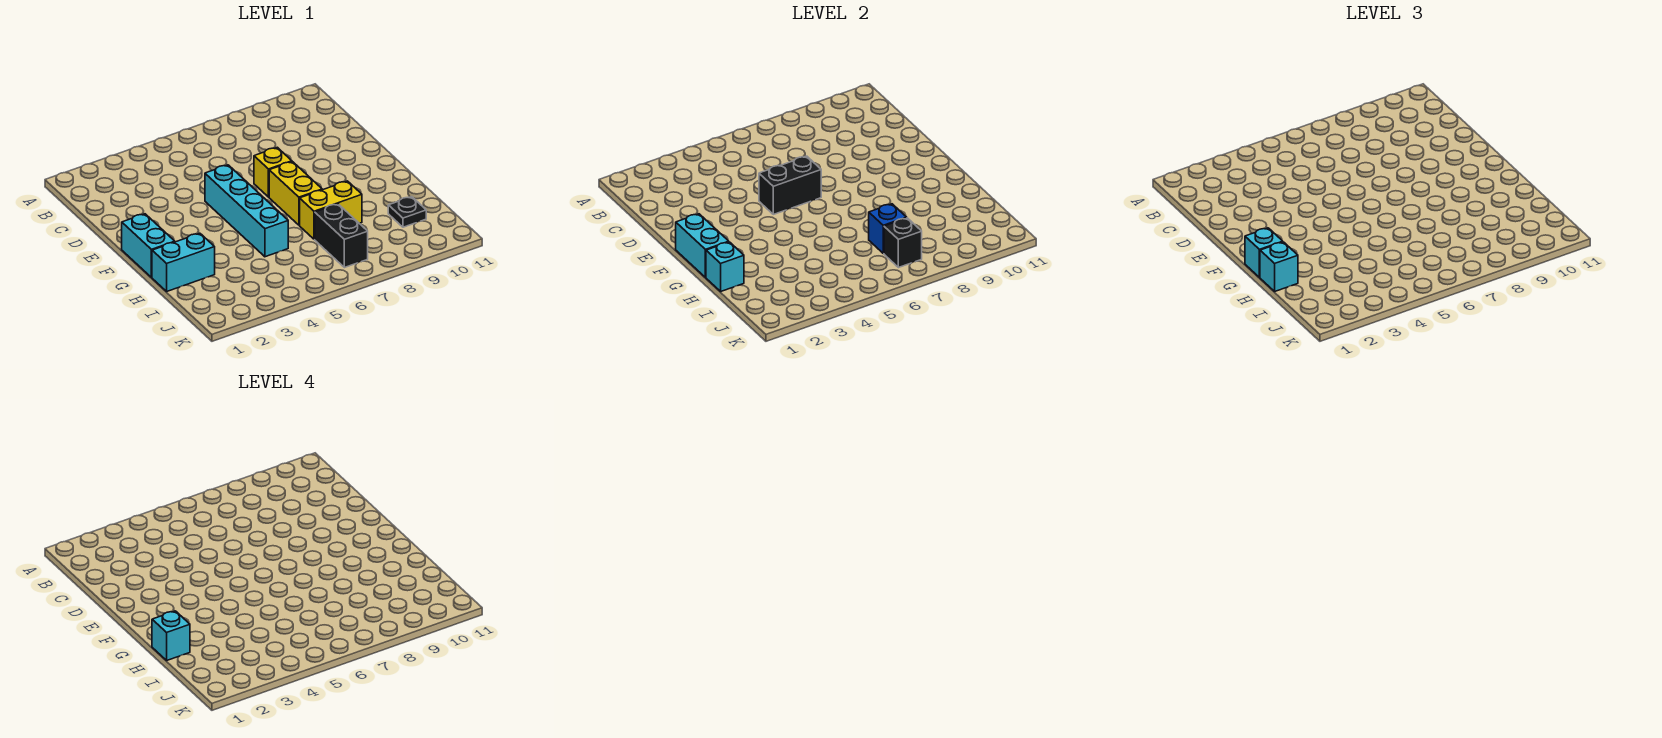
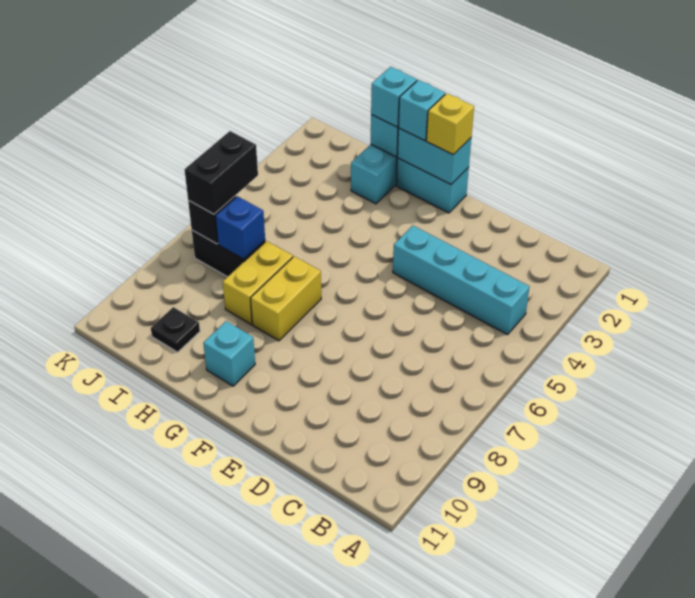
cyan 1x4 brick [205,165,288,257] -> cyan 1x4 brick moved to [393,226,530,335]
black 1x2 brick [759,156,821,214] -> black 1x2 brick moved to [185,131,258,214]
yellow 1x1 brick [254,147,292,197] -> yellow 1x1 brick moved to [426,93,474,155]
yellow 1x2 brick [269,162,322,225] -> yellow 1x2 brick turned to [251,256,321,341]
cyan 1x1 brick [152,611,190,660] -> cyan 1x1 brick moved to [203,321,255,386]

